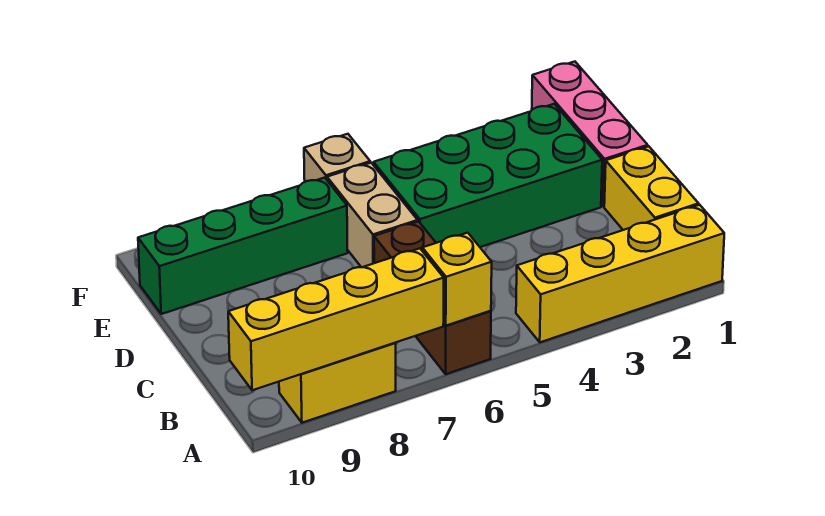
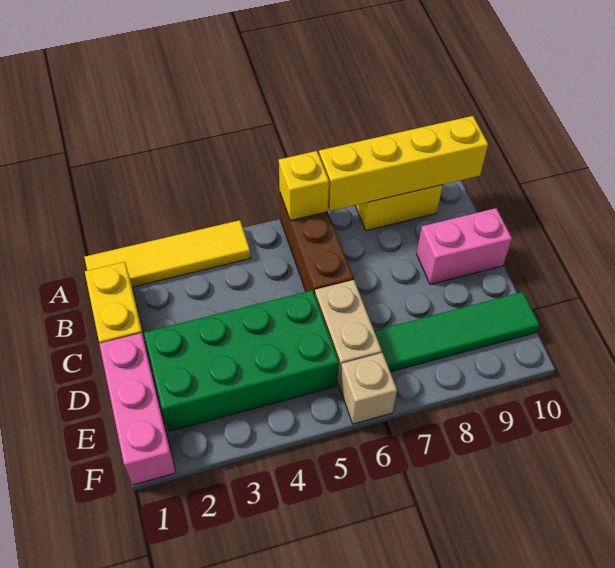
yellow 1x4 brick [516,205,724,342] -> yellow 1x4 tile [85,220,250,287]
none -> pink 1x2 brick [417,208,512,284]
green 1x4 brick [138,178,348,314] -> green 1x4 tile [374,292,539,372]

